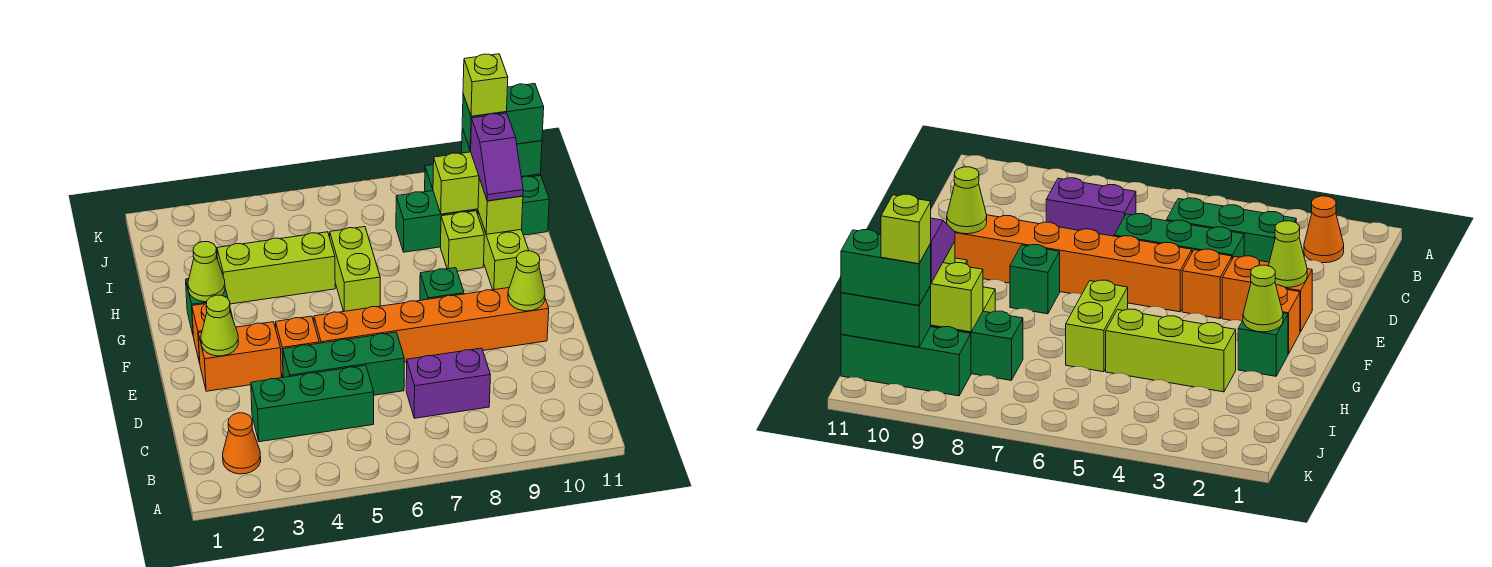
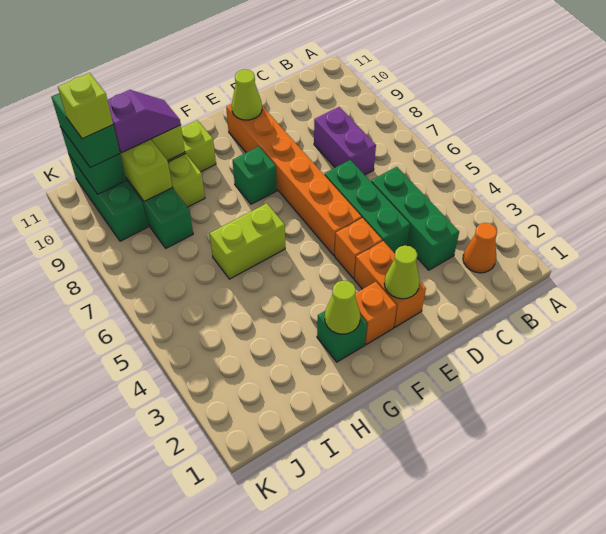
lime 1x3 brick [217,232,335,304] -> none

